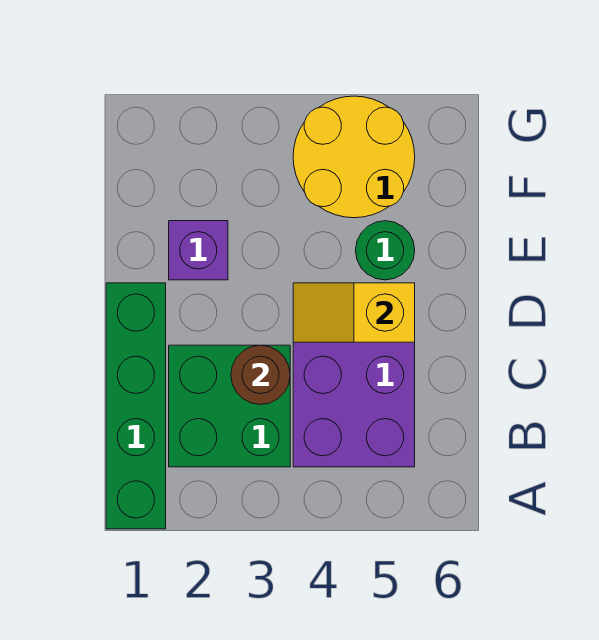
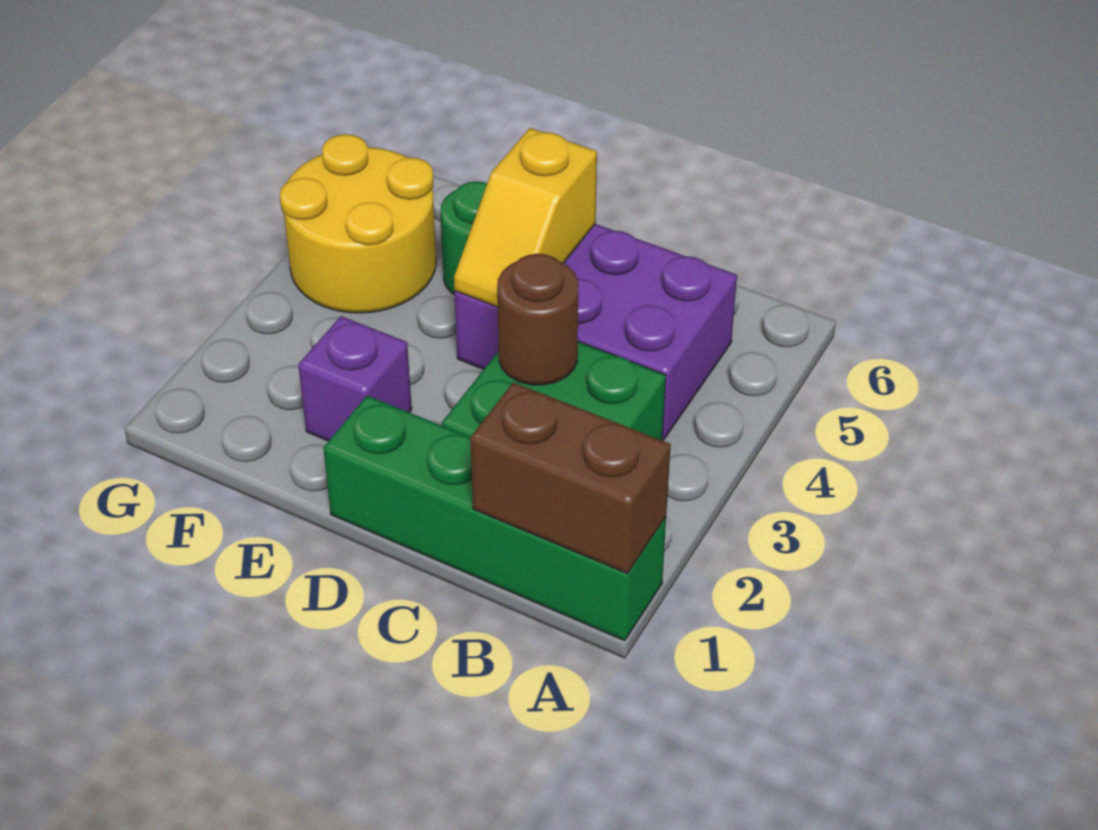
none -> brown 1x2 brick [470,382,671,574]

